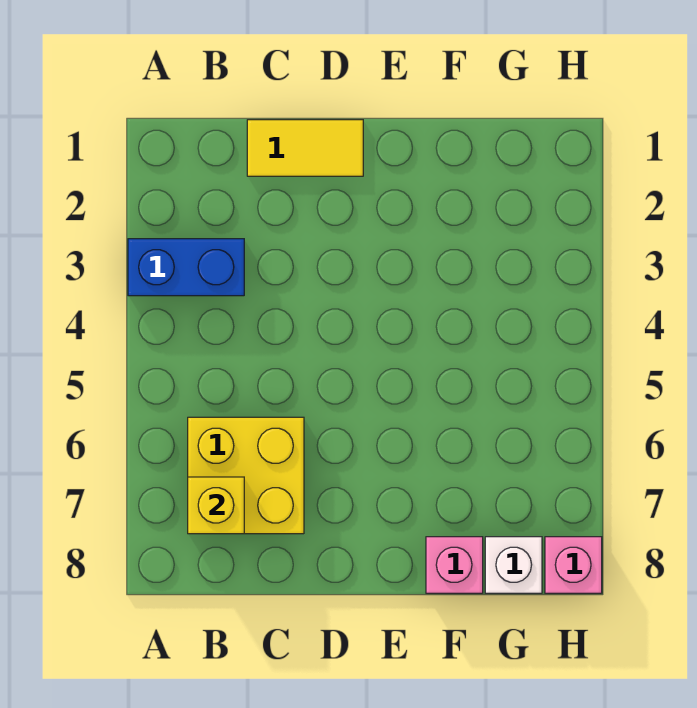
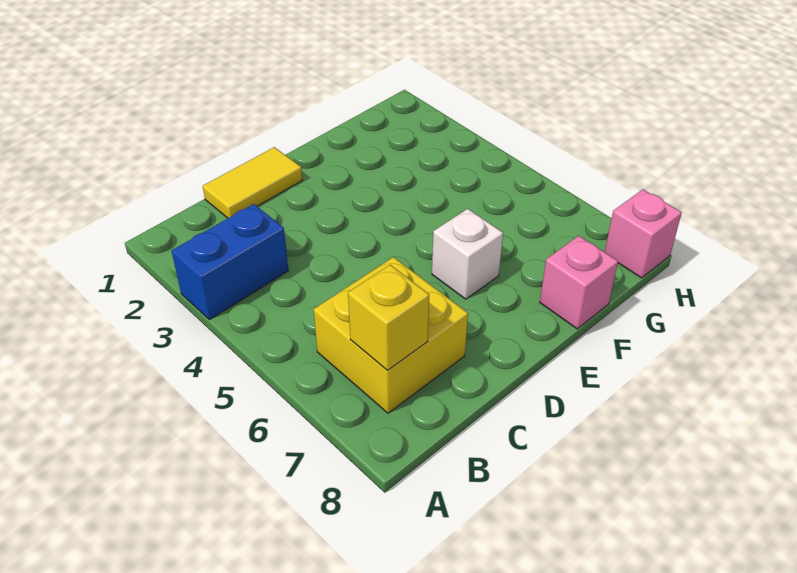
white 1x1 brick [485,537,542,593] -> white 1x1 brick moved to [432,209,503,299]

